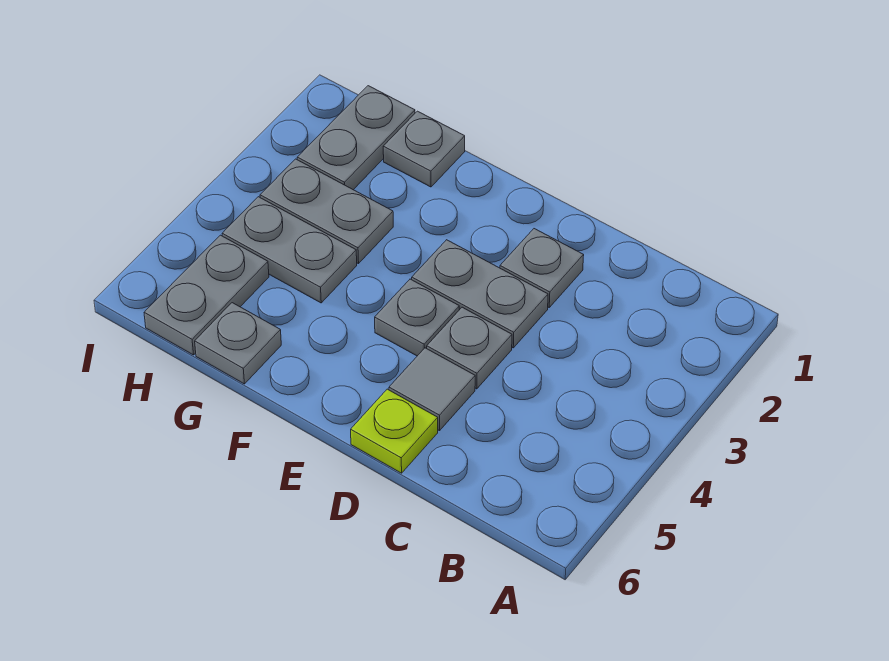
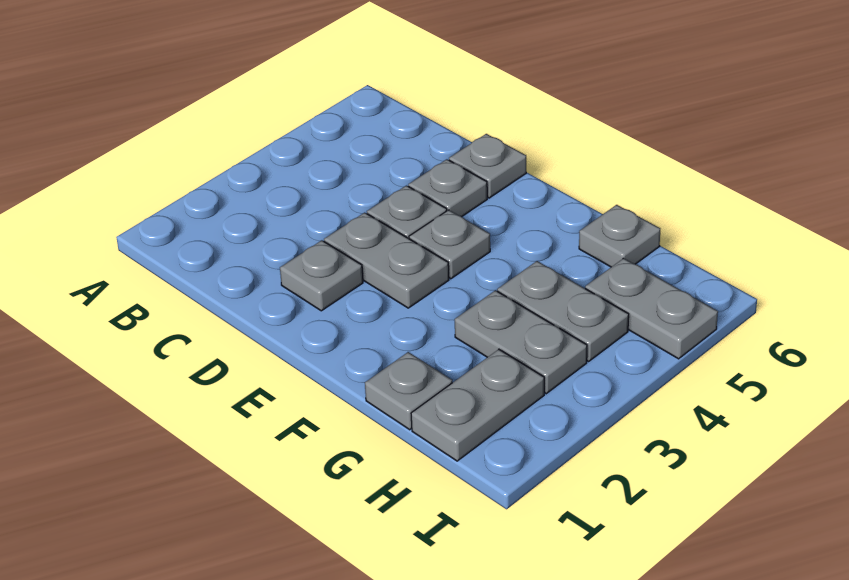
grey 1x1 tile [389,348,475,431] -> grey 1x1 plate [408,159,487,217]
lime 1x1 plate [351,389,438,473] -> grey 1x1 plate [449,134,526,198]
grey 1x2 plate [144,235,269,355] -> grey 1x2 plate turned to [585,258,718,359]

